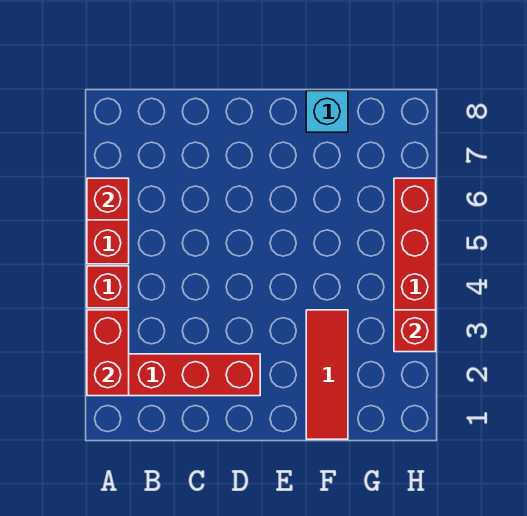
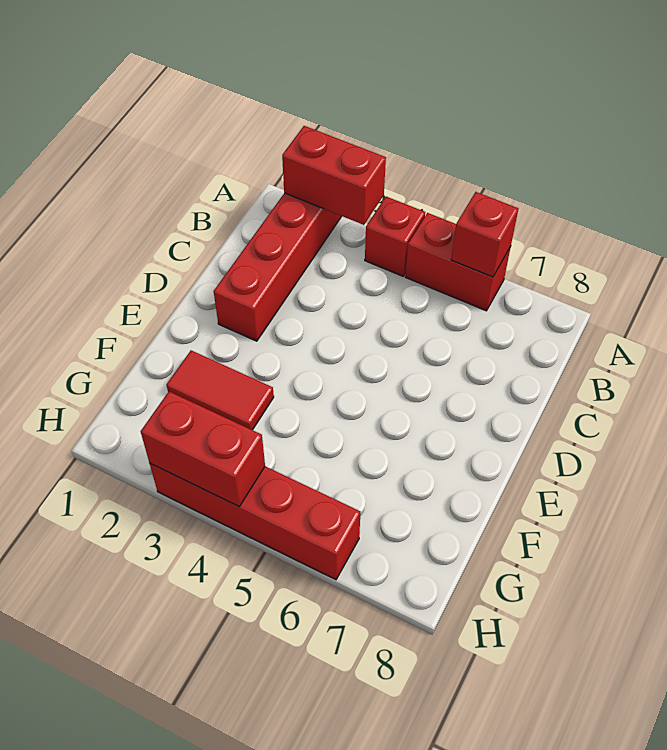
red 1x3 tile [306,310,348,439] -> red 1x2 tile [166,350,274,430]
cyan 1x1 brick [306,91,348,132] -> none
red 1x1 brick [394,310,436,352] -> red 1x2 brick [141,391,265,507]

